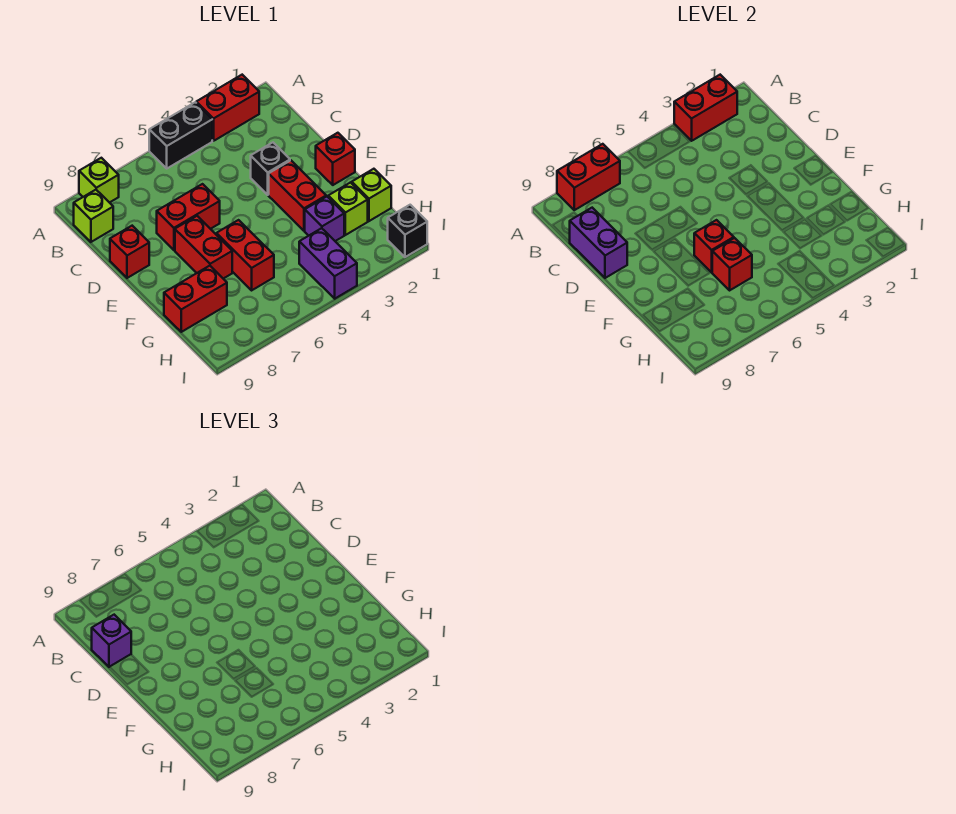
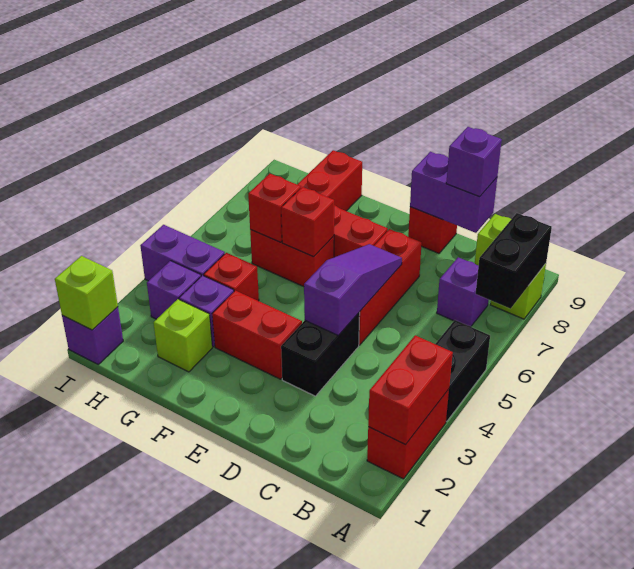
red 1x2 brick [557,144,620,210] -> black 1x2 brick [476,213,552,309]
none -> purple 1x1 brick [437,257,489,326]
black 1x1 brick [251,143,290,195] -> black 1x2 brick [281,312,360,396]
none -> purple 1x3 slope [304,244,402,335]
red 1x2 brick [157,184,220,250] -> red 1x3 brick [359,229,422,345]
red 1x1 brick [316,133,355,185] -> red 1x1 brick moved to [204,253,259,301]
lime 1x1 brick [352,169,391,221] -> lime 1x1 brick moved to [55,256,118,330]
none -> purple 1x1 brick [147,261,201,319]
black 1x1 brick [388,205,427,257] -> purple 1x1 brick [62,307,123,364]

